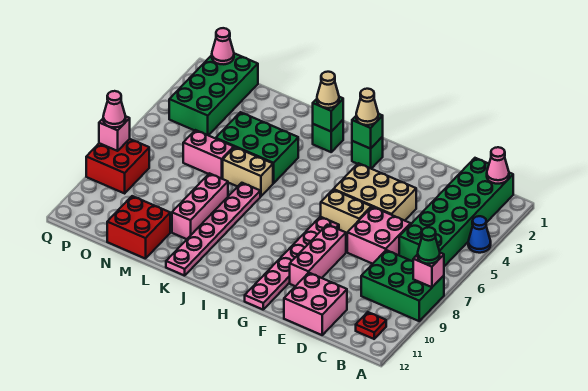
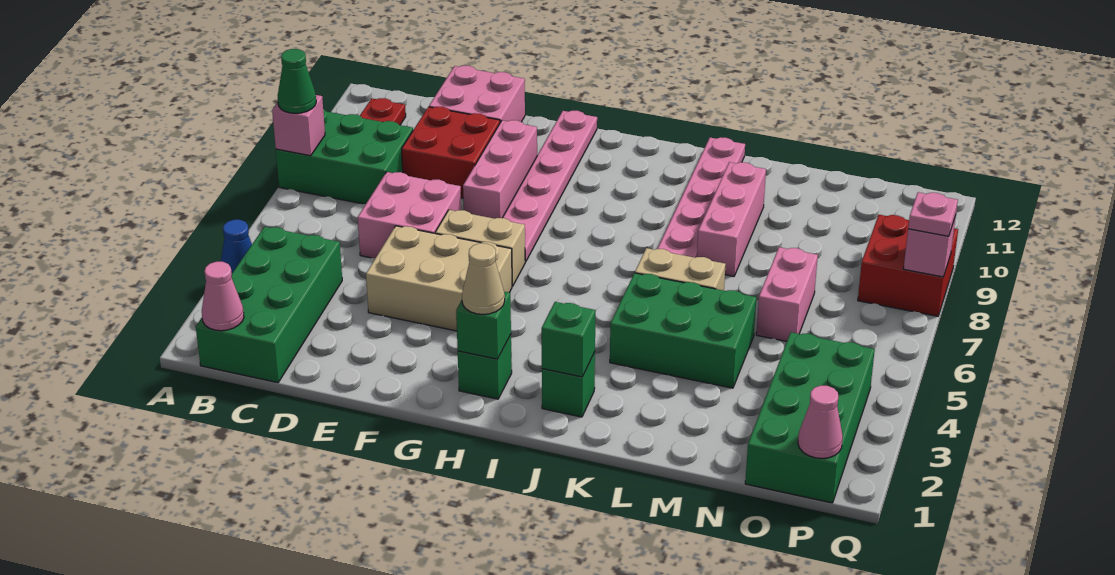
green 2x6 brick [399,158,513,266] -> green 2x4 brick [196,227,342,383]
tan 1x1 cone [317,72,339,108] -> none
pink 1x2 brick [183,130,234,179] -> pink 1x2 brick turned to [756,247,818,342]
red 2x2 brick [107,196,170,259] -> red 2x2 brick moved to [402,107,500,198]
pink 1x1 cone [103,91,126,127] -> pink 1x1 plate [908,192,958,236]

